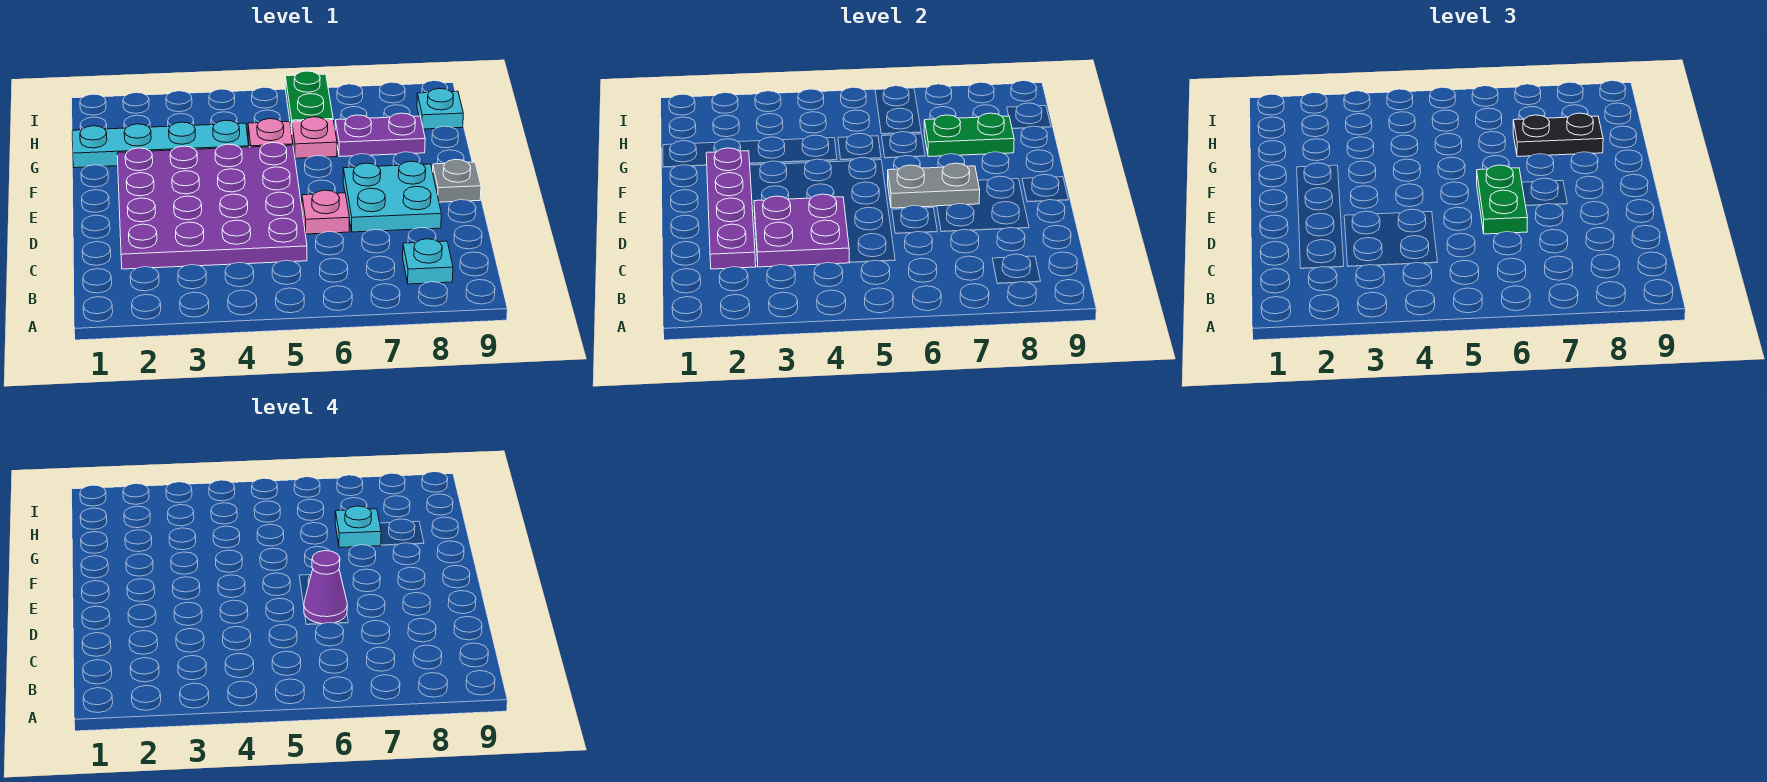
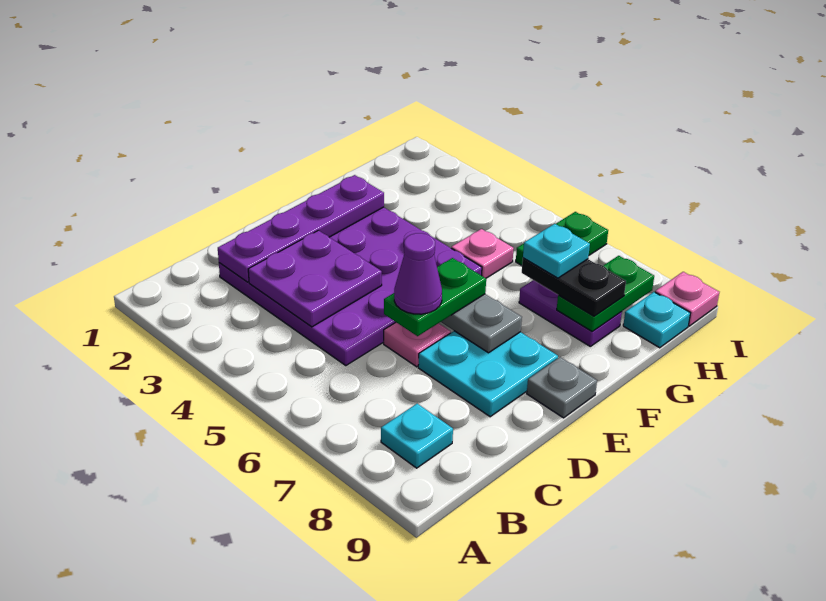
cyan 1x4 plate [72,120,249,168] -> none
pink 1x1 plate [292,117,337,158] -> pink 1x1 plate moved to [655,272,719,326]
green 1x2 plate [924,113,1014,157] -> green 1x2 plate turned to [557,256,654,332]

